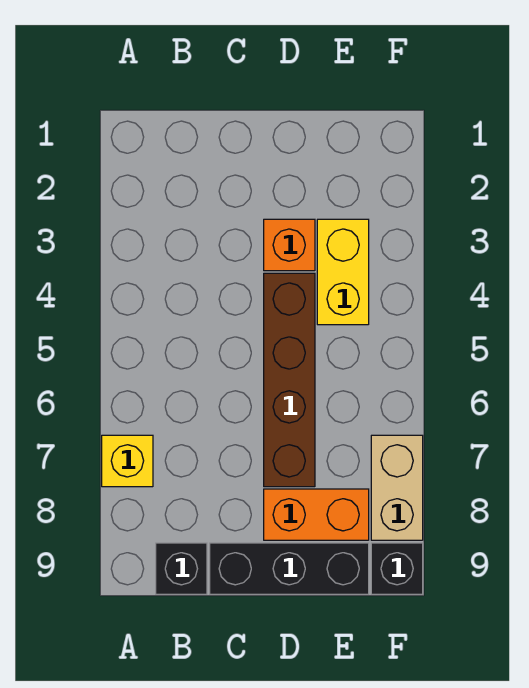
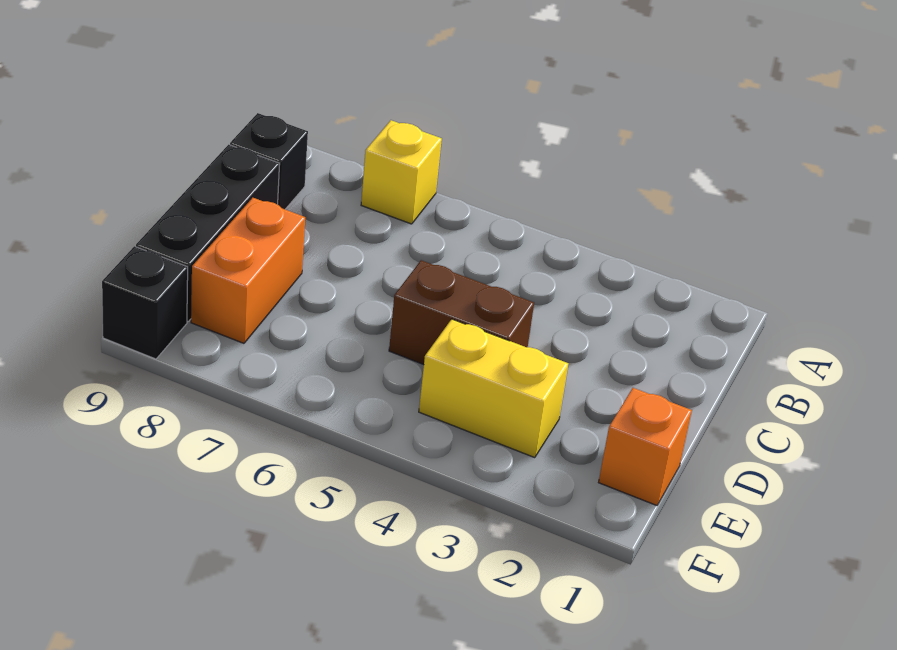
orange 1x1 brick [264,219,315,271] -> orange 1x1 brick moved to [599,388,692,505]
brown 1x4 brick [264,273,315,487] -> brown 1x2 brick [389,260,534,365]
tan 1x2 brick [371,435,423,540] -> none

